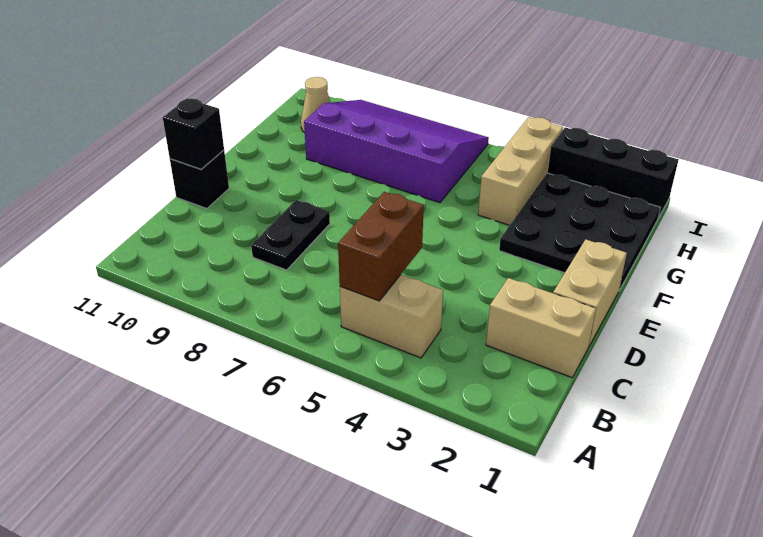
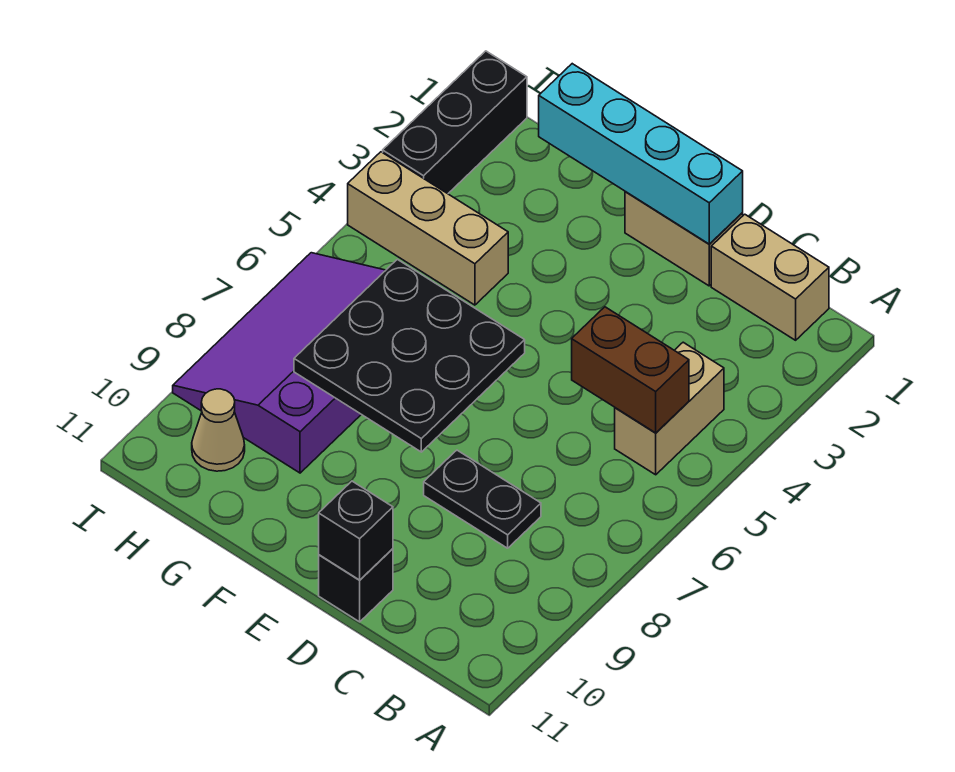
tan 1x2 brick [486,278,596,377] -> tan 1x2 brick turned to [711,214,829,340]
none -> cyan 1x4 brick [539,64,743,244]
black 3x3 plate [499,173,660,290] -> black 3x3 plate moved to [294,259,525,452]

